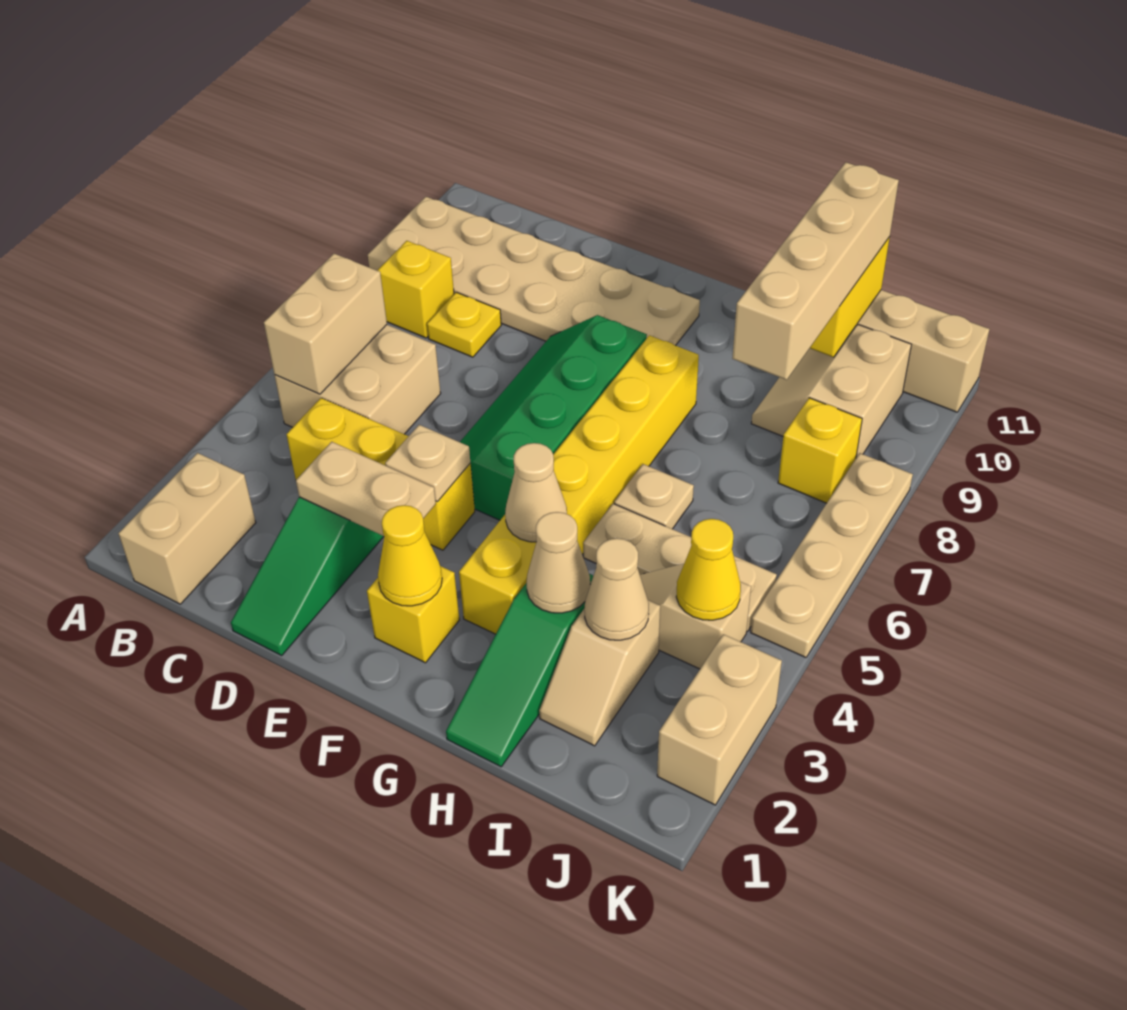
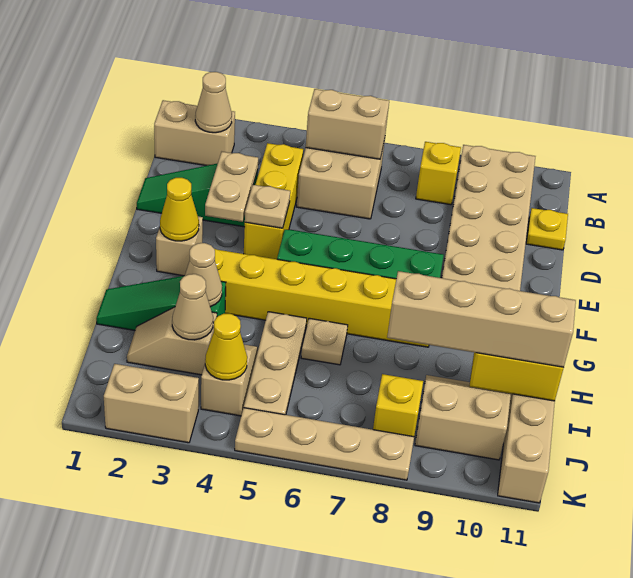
yellow 1x1 plate [427,292,501,357] -> yellow 1x1 plate moved to [526,208,568,250]
yellow 1x1 brick [367,566,459,663] -> tan 1x1 brick [156,216,203,276]
tan 1x1 cone [505,443,567,542] -> tan 1x1 cone moved to [195,72,232,133]

